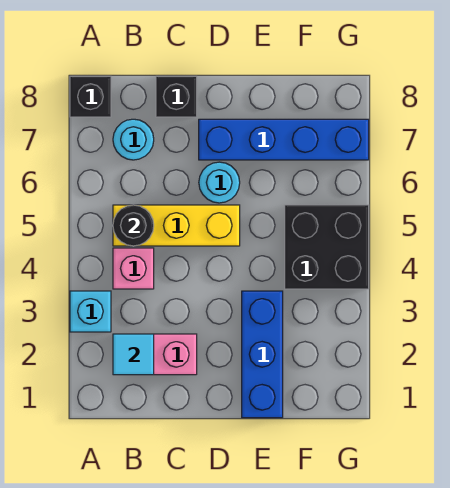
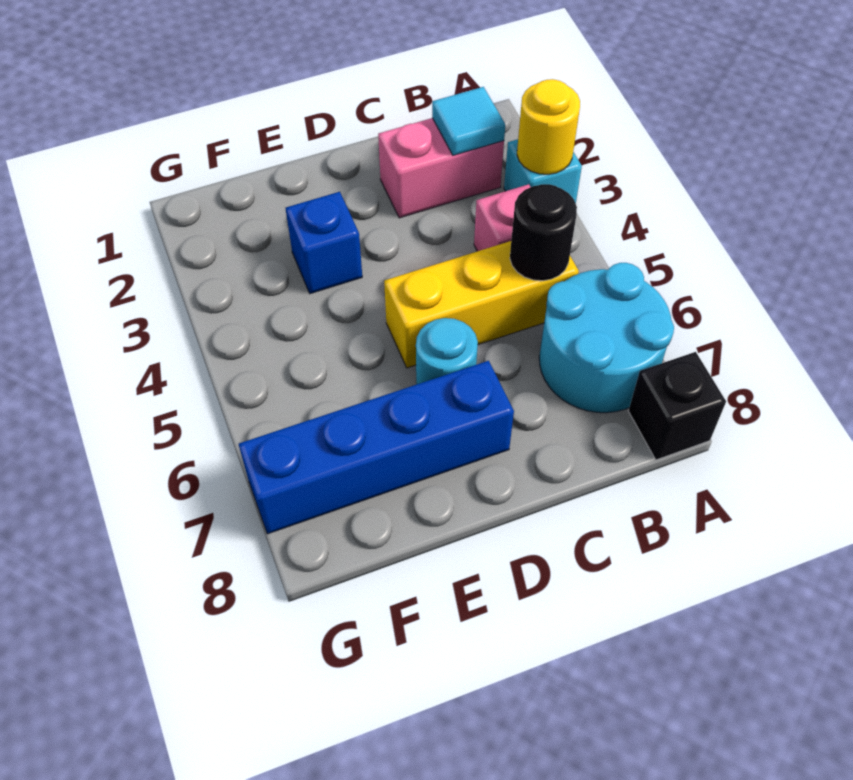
none -> yellow 1x1 round brick [517,79,580,174]
cyan 1x1 round brick [113,119,154,160] -> cyan 2x2 round brick [539,263,674,413]
black 1x1 brick [156,76,197,117] -> none
blue 1x3 brick [242,291,283,418] -> blue 1x1 brick [286,192,362,294]
black 2x2 brick [285,205,369,289] -> none

